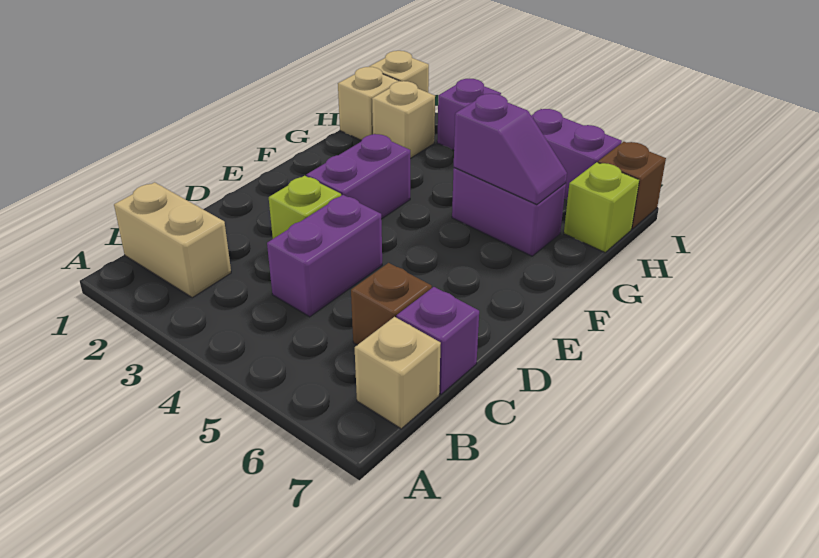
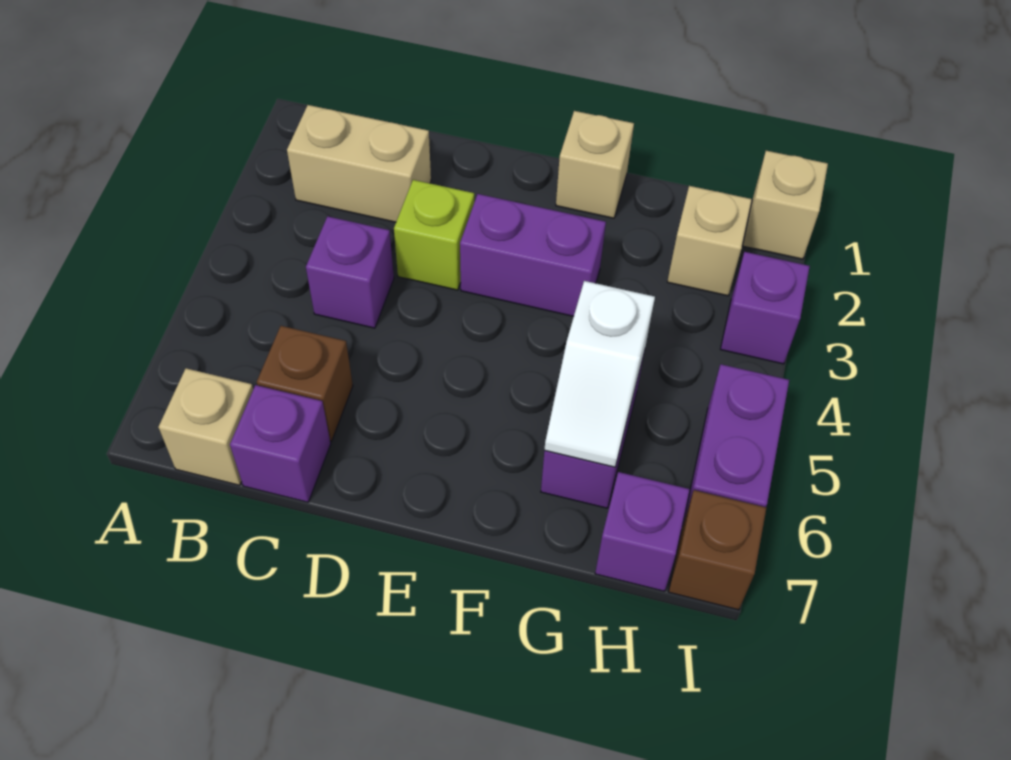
tan 1x2 brick [114,182,231,298] -> tan 1x2 brick turned to [287,105,431,222]
purple 1x2 brick [267,195,382,317] -> purple 1x1 brick [306,216,394,328]
purple 1x2 slope [454,94,567,205] -> white 1x2 slope [545,281,655,467]
tan 1x1 brick [338,67,399,140] -> tan 1x1 brick moved to [556,111,634,218]
lime 1x1 brick [564,162,639,252] -> purple 1x1 brick [595,472,690,591]

